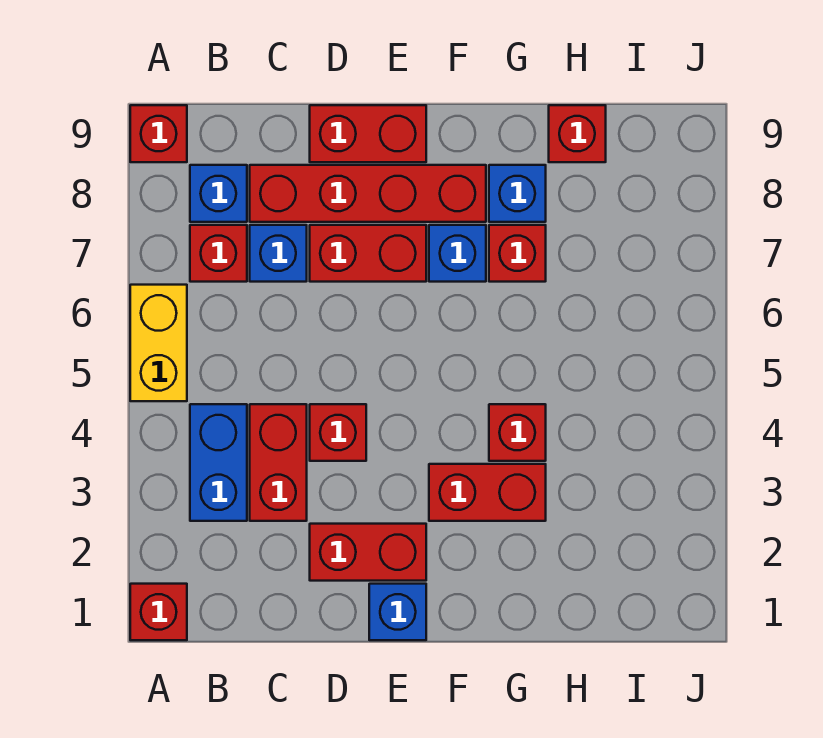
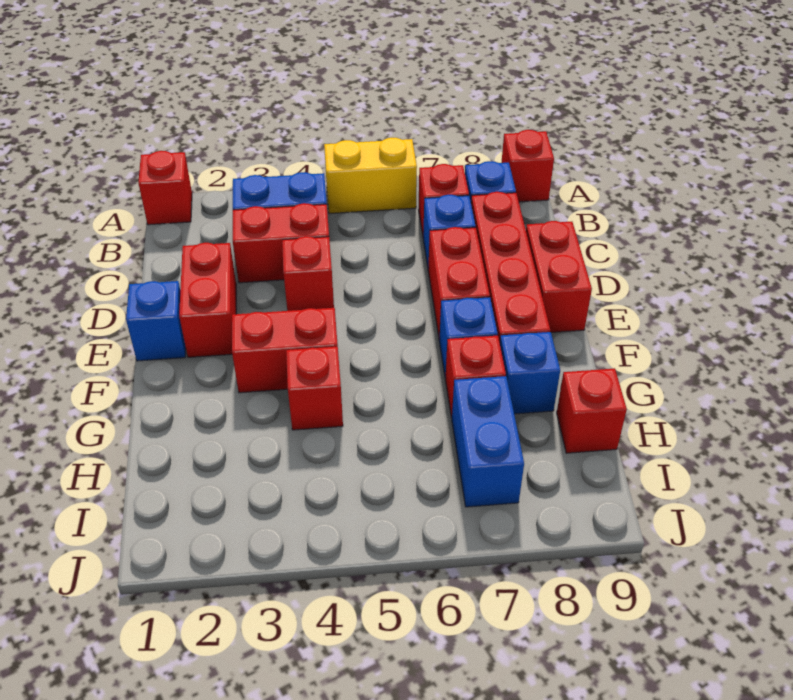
red 1x2 brick [429,464,546,521] -> red 1x2 brick turned to [232,308,338,393]
none -> blue 1x2 brick [452,376,524,507]

